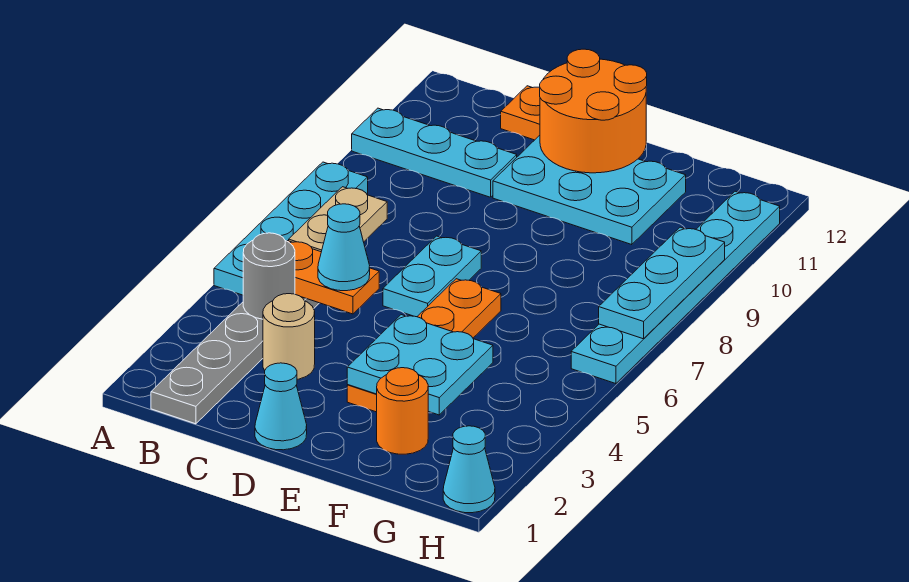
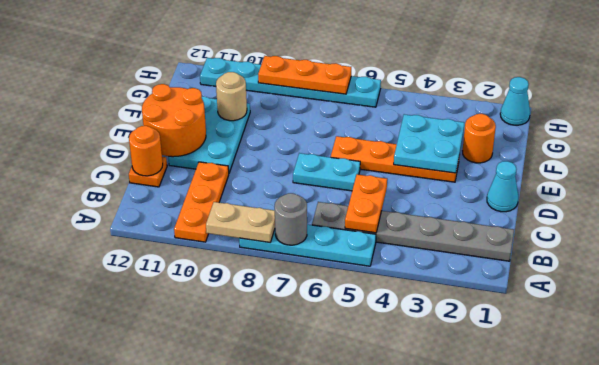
cyan 1x3 plate [352,108,517,197] -> orange 1x3 plate [174,162,229,242]
grey 1x1 round brick [243,233,295,319] -> grey 1x1 round brick moved to [275,193,307,245]
tan 1x2 plate [289,187,387,252] -> tan 1x2 plate moved to [206,202,275,243]
tan 1x1 round brick [263,294,315,379] -> tan 1x1 round brick moved to [216,72,247,121]
cyan 1x1 cone [318,204,370,291] -> none
none -> orange 1x1 round brick [129,126,163,176]
cyan 1x3 plate [599,227,725,339] -> orange 1x3 plate [258,56,351,94]

